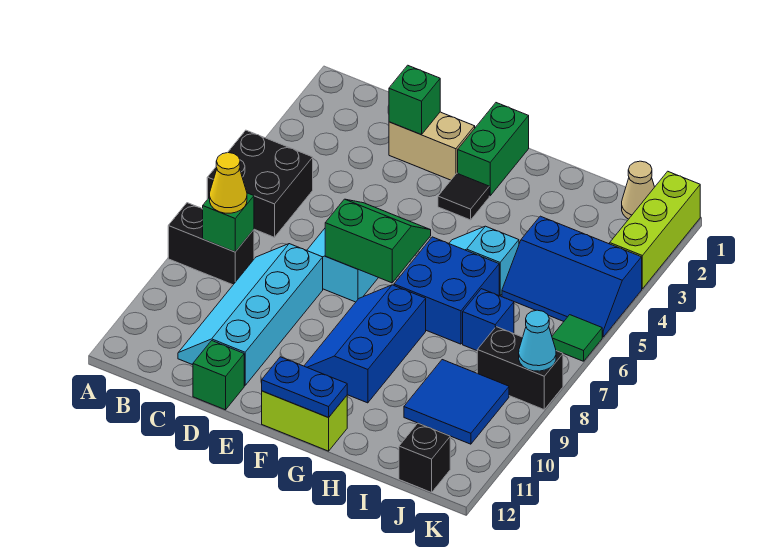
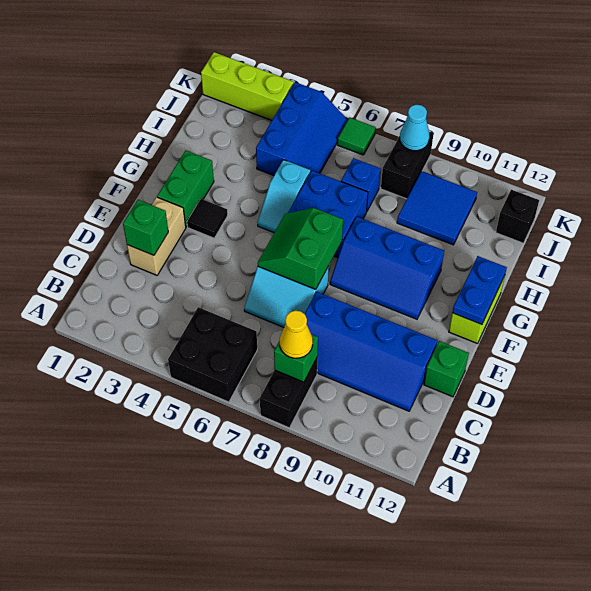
cyan 2x4 slope [178,244,323,386] -> blue 2x4 slope [305,292,437,411]
green 1x2 brick [458,103,529,196] -> green 1x2 brick turned to [157,151,214,227]
tan 1x1 cone [622,161,654,219] -> none

